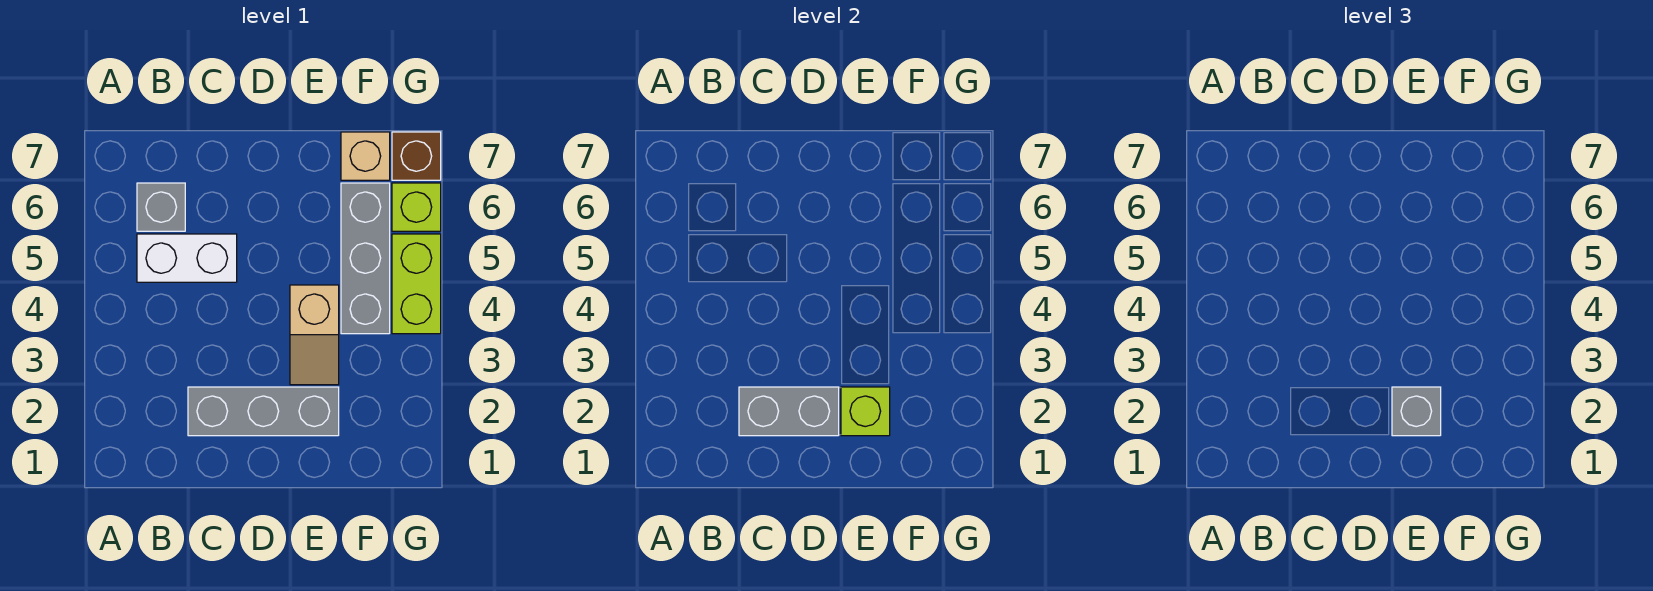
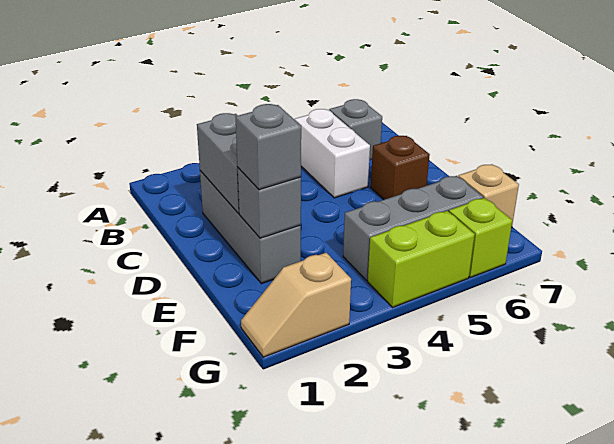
lime 1x1 brick [841,387,890,436] -> grey 1x1 brick [238,168,301,238]
tan 1x2 slope [290,285,339,385] -> tan 1x2 slope moved to [241,253,351,357]
brown 1x1 brick [392,132,441,180] -> brown 1x1 brick moved to [371,136,430,200]

